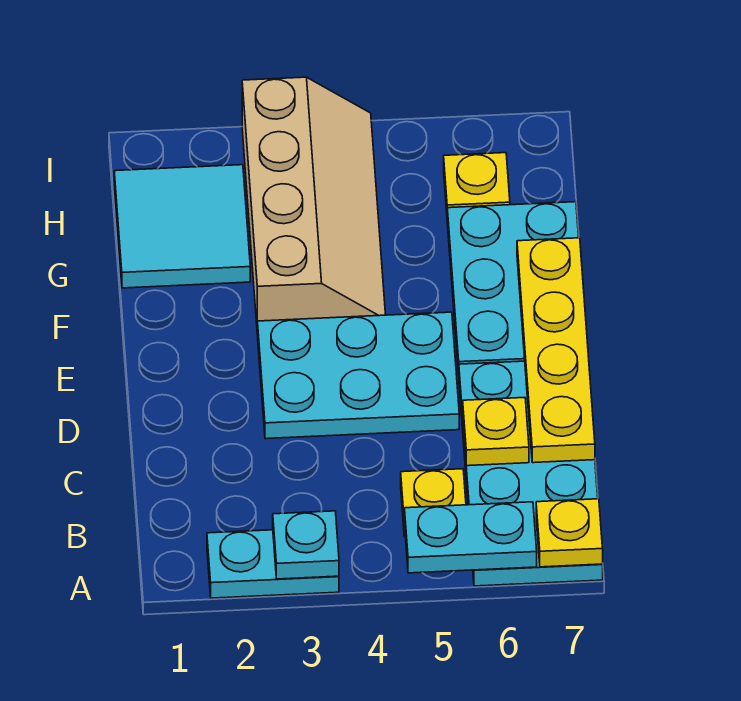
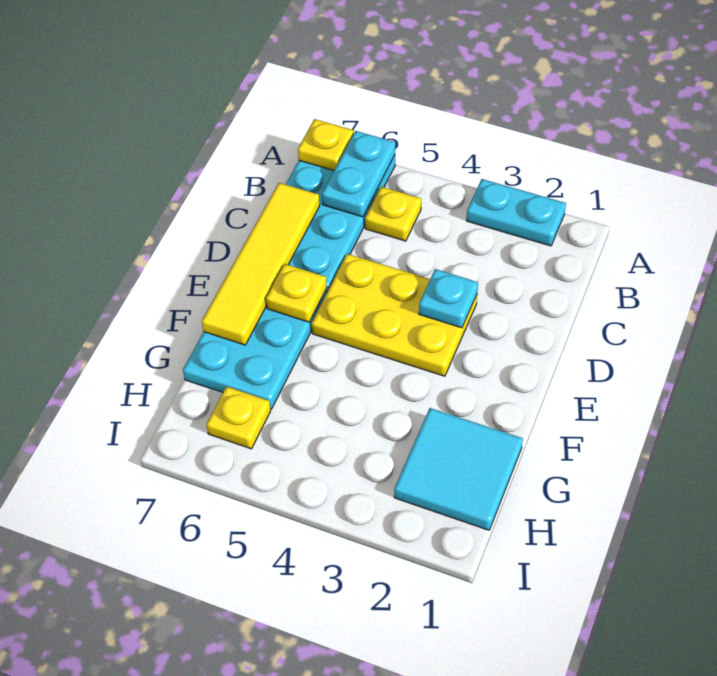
cyan 1x1 plate [273,511,339,579] -> cyan 1x1 plate moved to [419,269,478,328]
cyan 1x2 plate [404,502,537,573] -> cyan 1x2 plate turned to [322,131,395,217]
yellow 1x1 plate [463,398,529,466] -> yellow 1x1 plate moved to [266,264,327,322]
yellow 1x4 plate [517,238,595,463] -> yellow 1x4 tile [202,183,320,345]
cyan 2x3 plate [258,312,459,439] -> yellow 2x3 plate [311,254,477,376]
tan 2x4 slope [242,77,386,334] -> none

